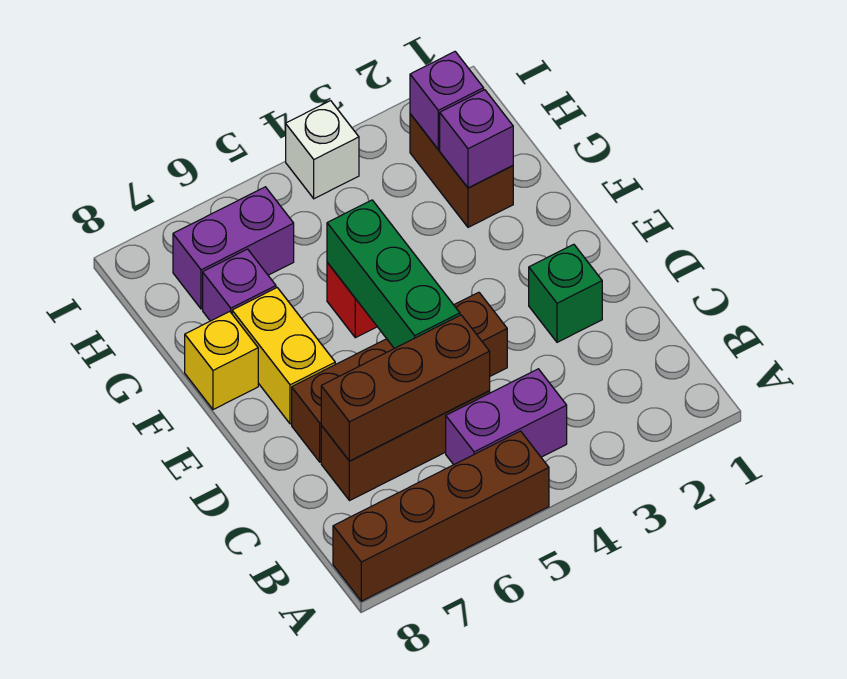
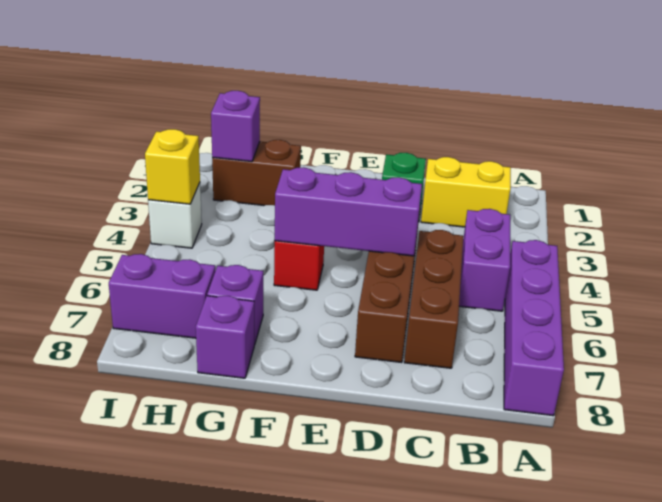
brown 1x4 brick [333,431,549,601] -> purple 1x4 brick [504,240,564,416]
brown 1x3 brick [321,315,490,461] -> none
green 1x3 brick [327,200,460,349] -> purple 1x3 brick [275,167,422,256]
yellow 1x2 brick [232,288,335,424] -> yellow 1x2 brick moved to [421,157,511,227]
yellow 1x1 brick [185,312,258,410] -> yellow 1x1 brick moved to [145,129,200,204]
purple 1x1 brick [440,90,513,188] -> purple 1x1 brick moved to [196,296,254,378]
purple 1x2 brick [173,187,294,309] -> purple 1x2 brick turned to [109,254,215,338]

